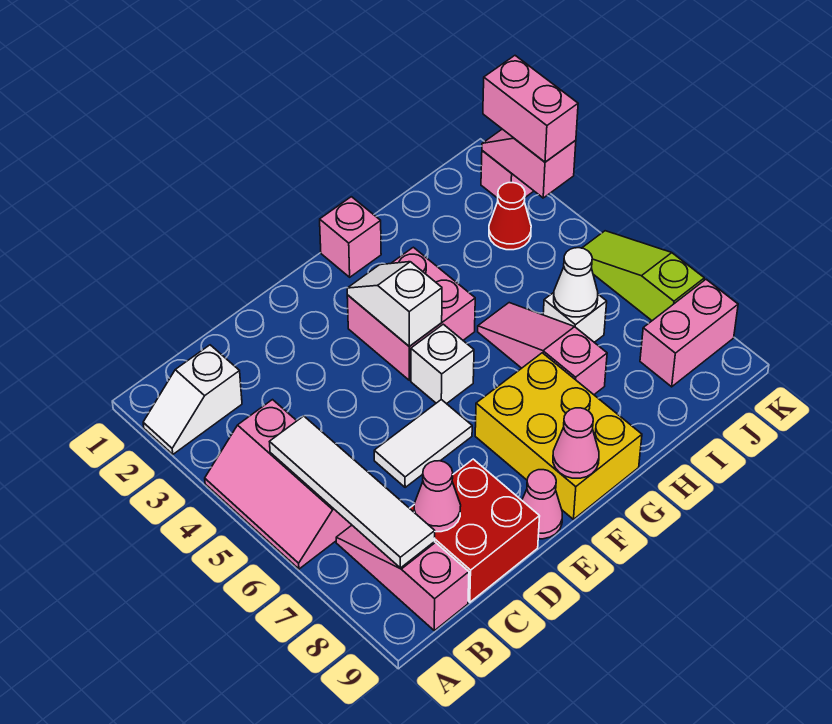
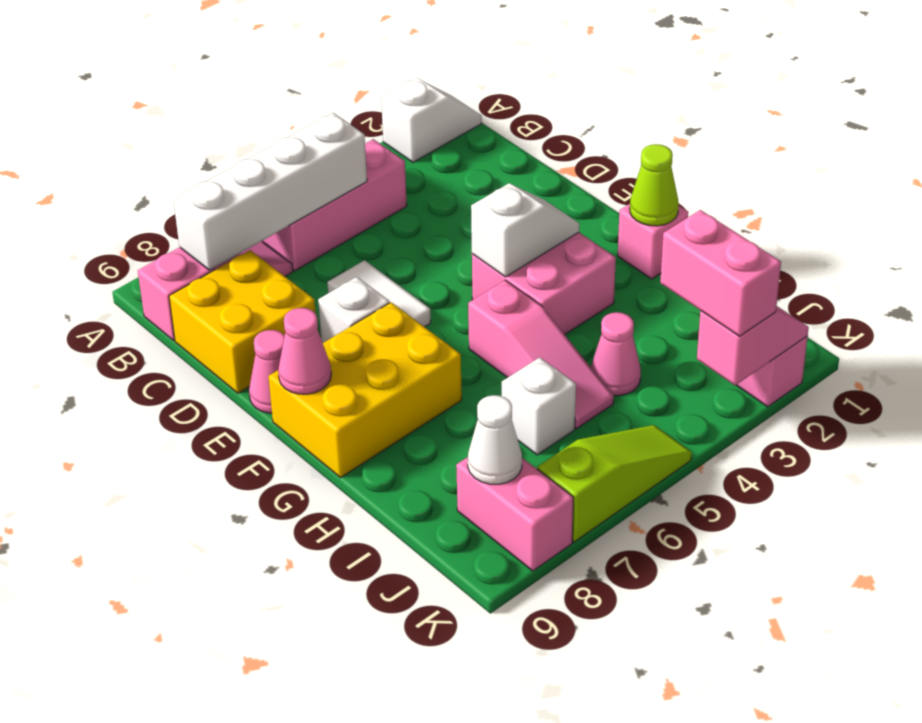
white 1x2 slope [143,345,242,454] -> white 1x2 slope turned to [381,78,482,162]
white 1x4 tile [270,416,435,568] -> white 1x4 brick [173,113,367,270]
red 2x2 brick [410,459,540,602] -> yellow 2x2 brick [169,250,316,393]
pink 1x1 cone [414,461,461,532] -> pink 1x1 cone moved to [591,312,641,396]
white 1x1 brick [411,324,474,404] -> white 1x1 brick moved to [318,277,390,343]
none -> lime 1x1 cone [630,144,679,226]
pink 1x3 slope [478,303,607,395] -> pink 1x3 slope turned to [468,280,614,429]
white 1x1 cone [554,248,598,317] -> white 1x1 cone moved to [468,395,522,484]
red 1x1 cone [489,183,531,250] -> none
pink 1x2 brick [483,56,578,162] -> pink 1x2 brick turned to [660,210,781,336]

